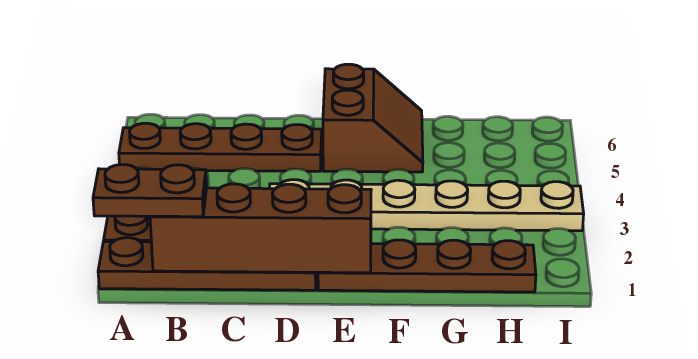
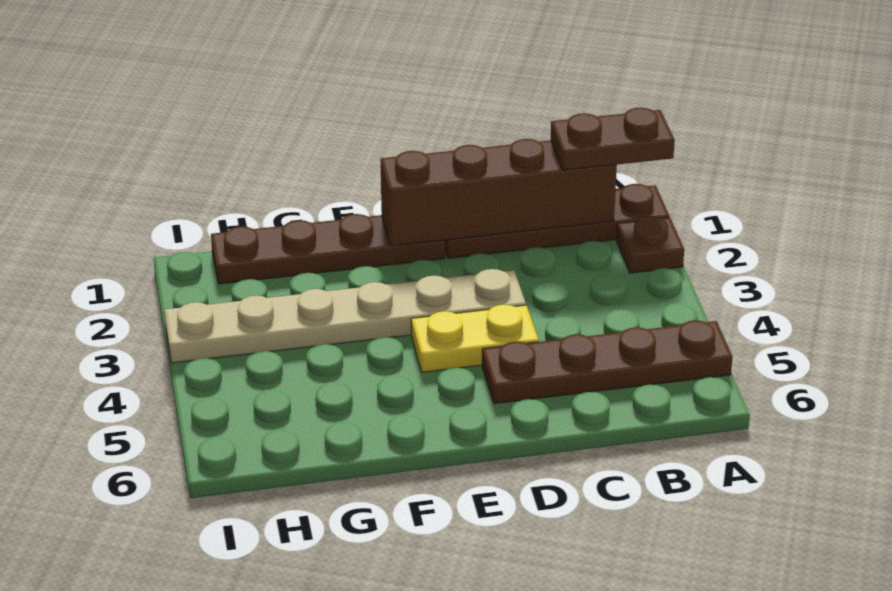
none -> yellow 1x2 plate [411,305,539,372]
brown 2x2 slope [323,64,423,172] -> none

